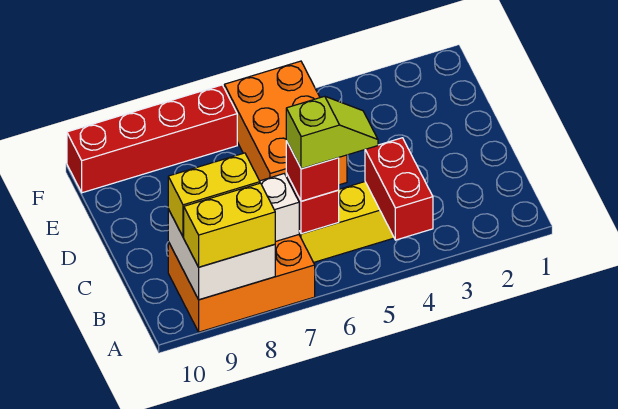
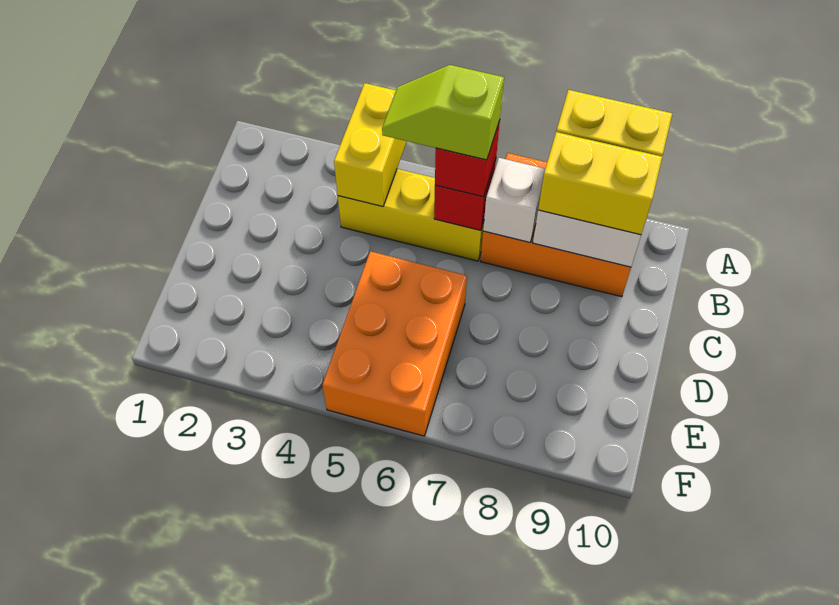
red 1x2 brick [365,138,433,240] -> yellow 1x2 brick [334,83,407,207]
red 1x4 brick [67,85,237,193] -> none

